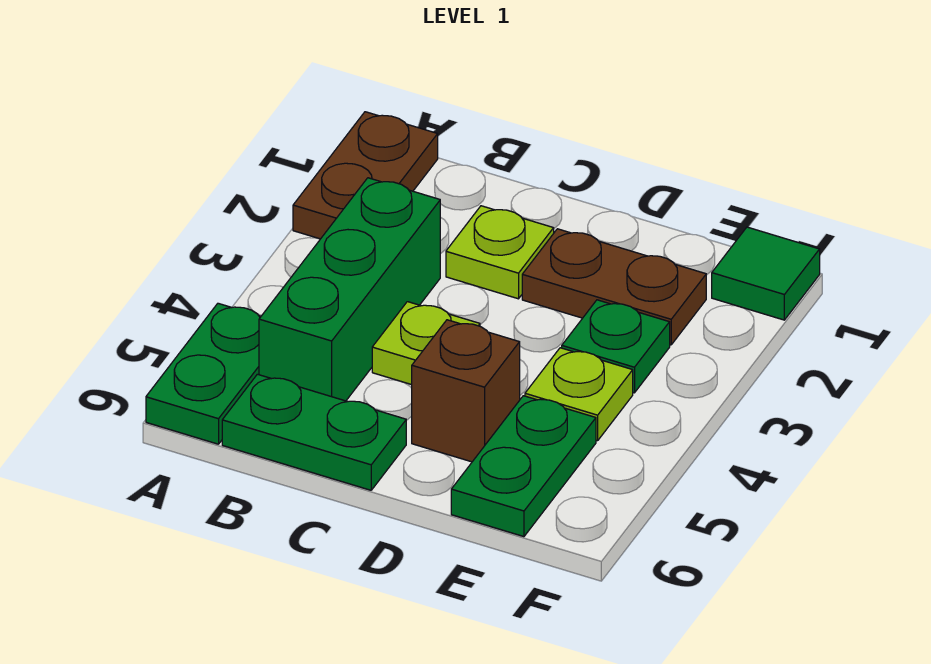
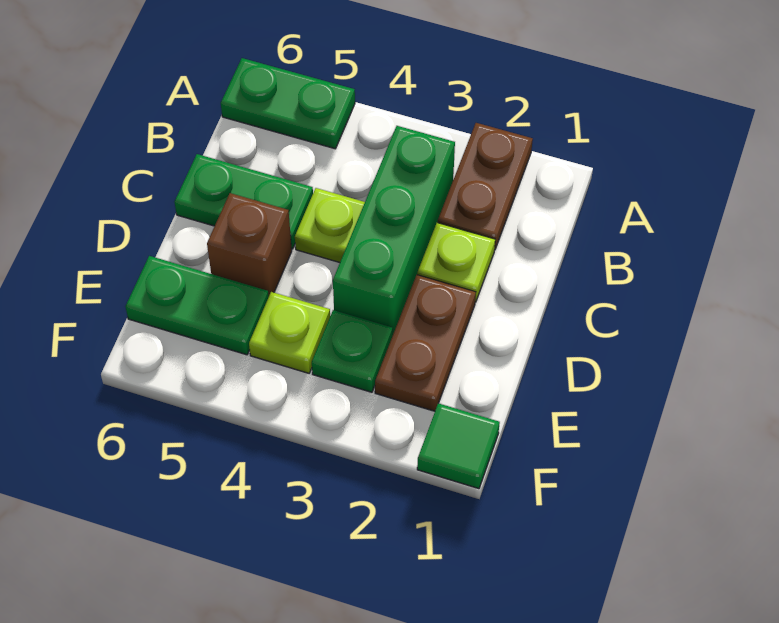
brown 1x2 plate [293,112,438,239] -> brown 1x2 plate turned to [438,123,533,249]
green 1x3 brick [259,178,440,401] -> green 1x3 brick turned to [333,126,455,334]
green 1x2 plate [222,374,406,490] -> green 1x2 plate turned to [175,154,313,249]

